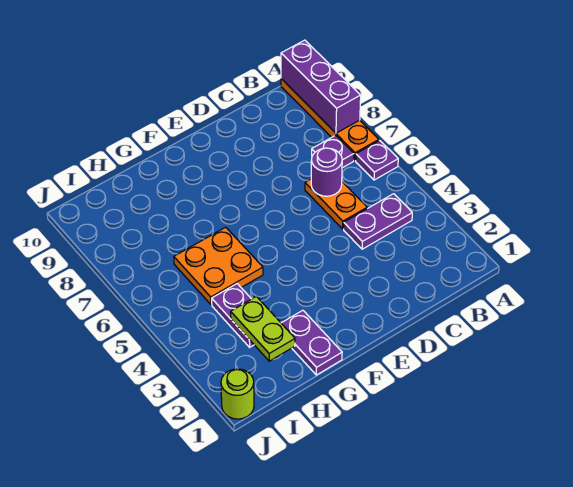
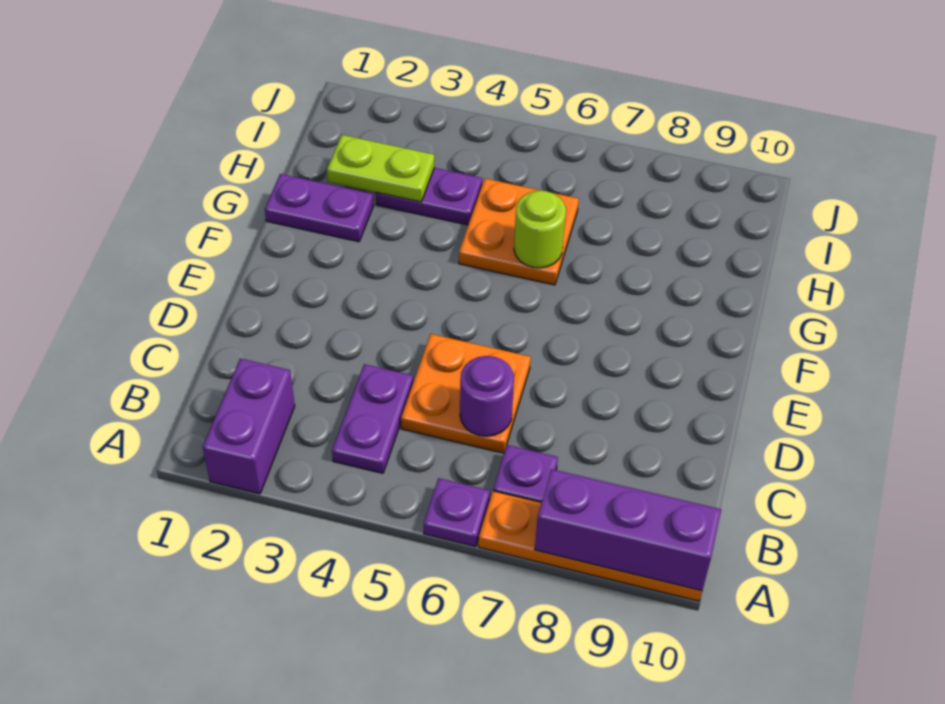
none -> purple 1x2 brick [203,358,295,494]
orange 1x2 plate [305,179,367,229] -> orange 2x2 plate [401,334,531,453]
lime 1x1 round brick [221,369,254,419] -> lime 1x1 round brick moved to [514,191,566,268]

